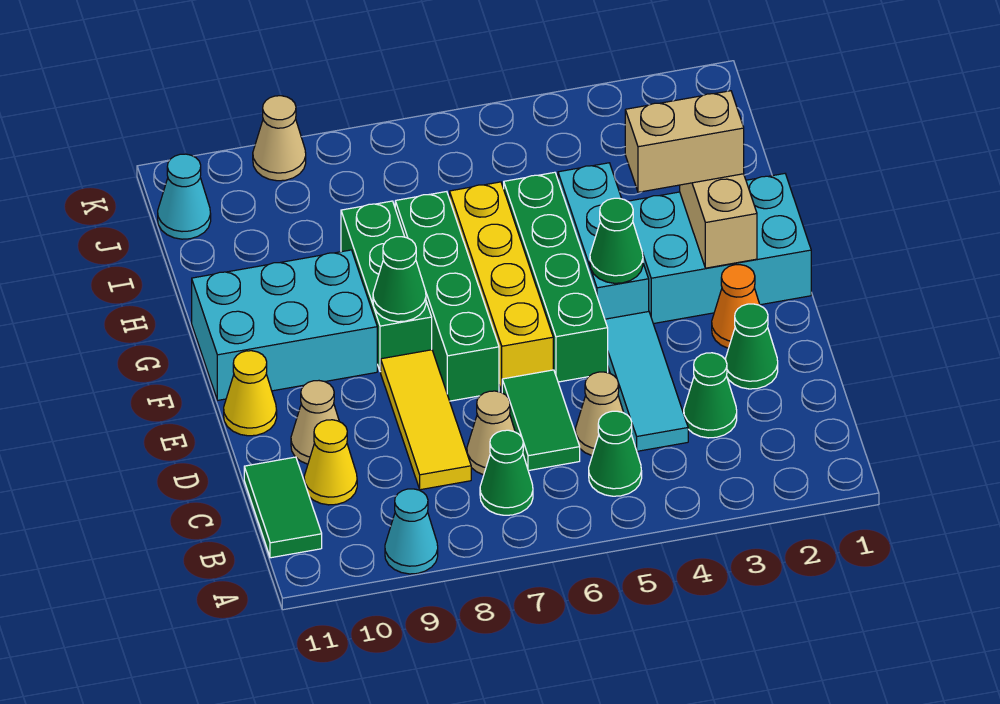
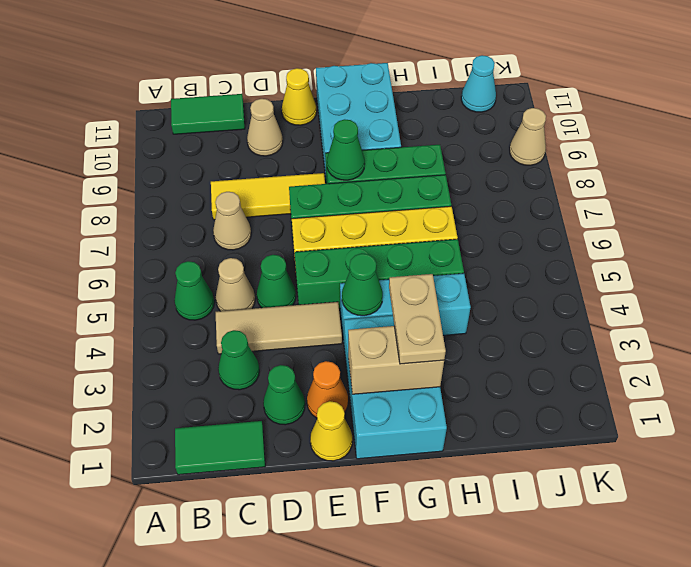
cyan 1x1 cone [385,489,438,574] -> none
green 1x1 cone [480,430,533,515] -> green 1x1 cone moved to [257,255,296,308]
cyan 1x3 tile [605,312,688,451] -> tan 1x3 tile [216,302,342,354]
green 1x2 tile [502,370,580,471] -> green 1x2 tile moved to [175,421,265,475]
yellow 1x1 cone [304,420,357,505] -> yellow 1x1 cone moved to [310,401,352,461]
tan 1x2 brick [625,91,744,192] -> tan 1x2 plate [389,274,446,364]

